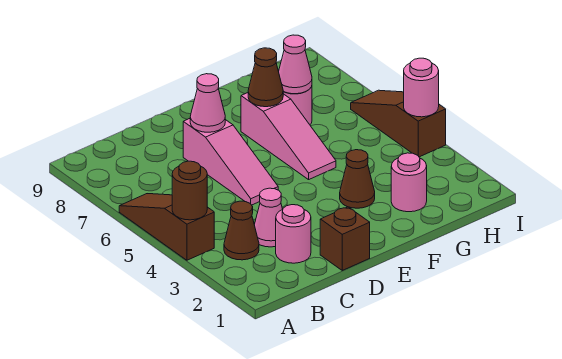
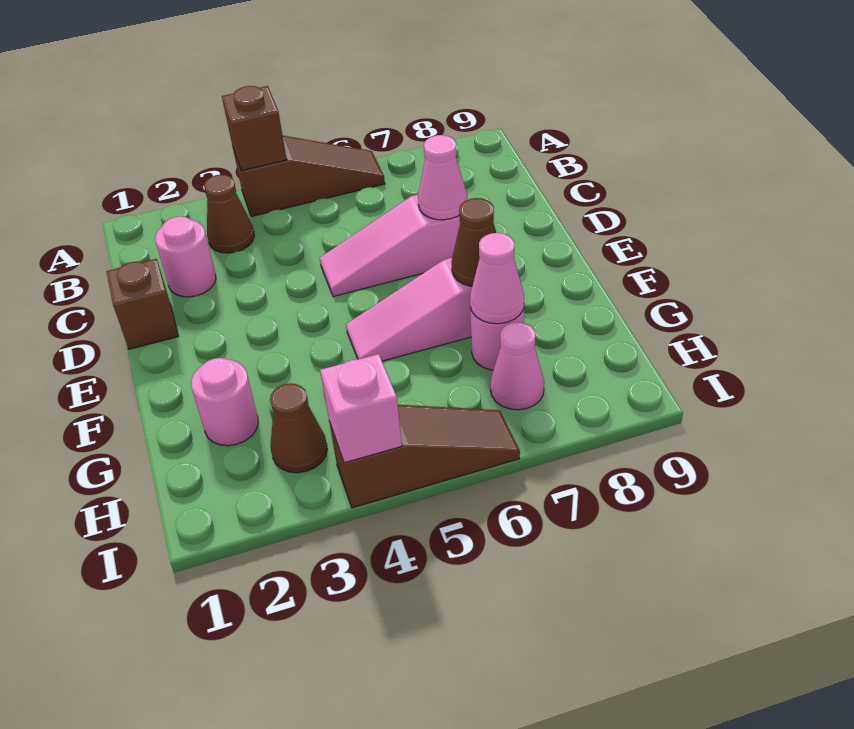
brown 1x1 round brick [172,161,207,220] -> brown 1x1 brick [222,86,287,171]
pink 1x1 cone [254,188,282,247] -> pink 1x1 cone moved to [490,322,544,410]
brown 1x1 cone [340,150,375,208] -> brown 1x1 cone moved to [270,383,327,473]
pink 1x1 round brick [404,58,439,117] -> pink 1x1 brick [320,354,402,463]

